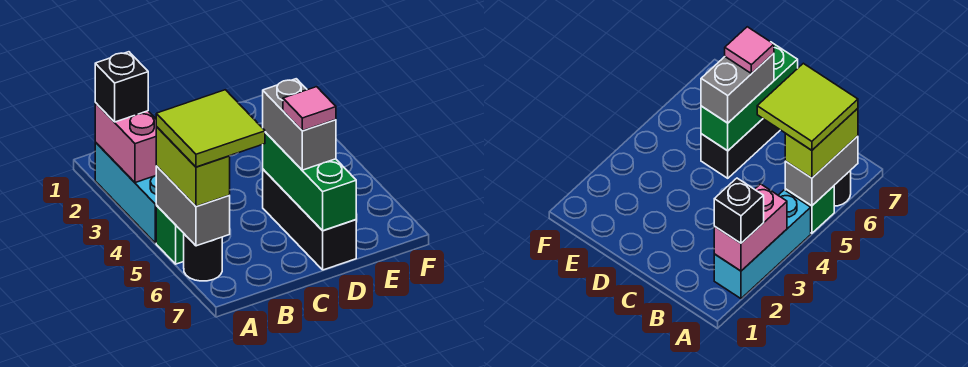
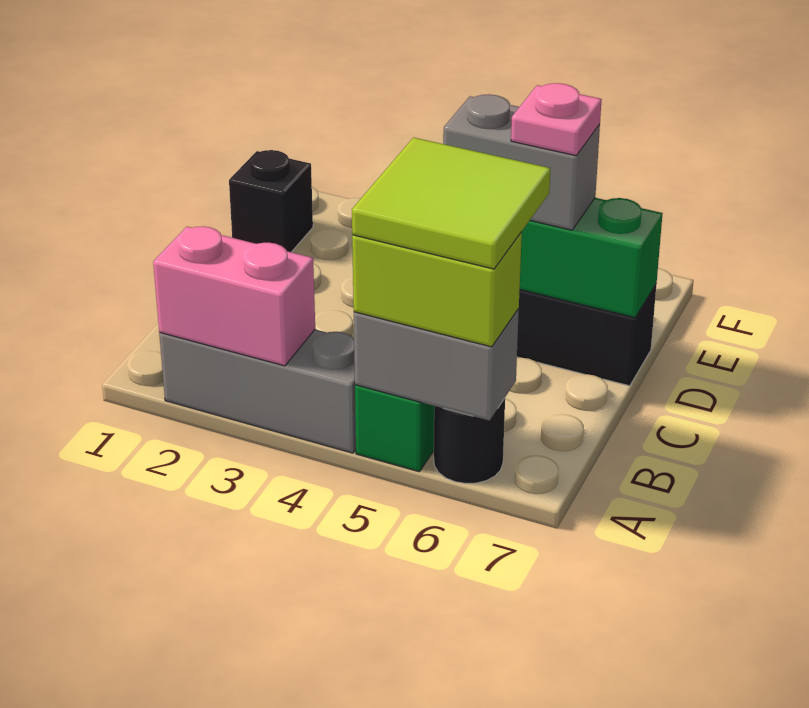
cyan 1x3 brick [95,142,156,243] -> grey 1x3 brick [159,330,356,453]
black 1x1 brick [95,52,148,122] -> black 1x1 brick moved to [229,150,313,252]
pink 1x1 tile [283,87,336,131] -> pink 1x1 plate [511,83,602,156]

